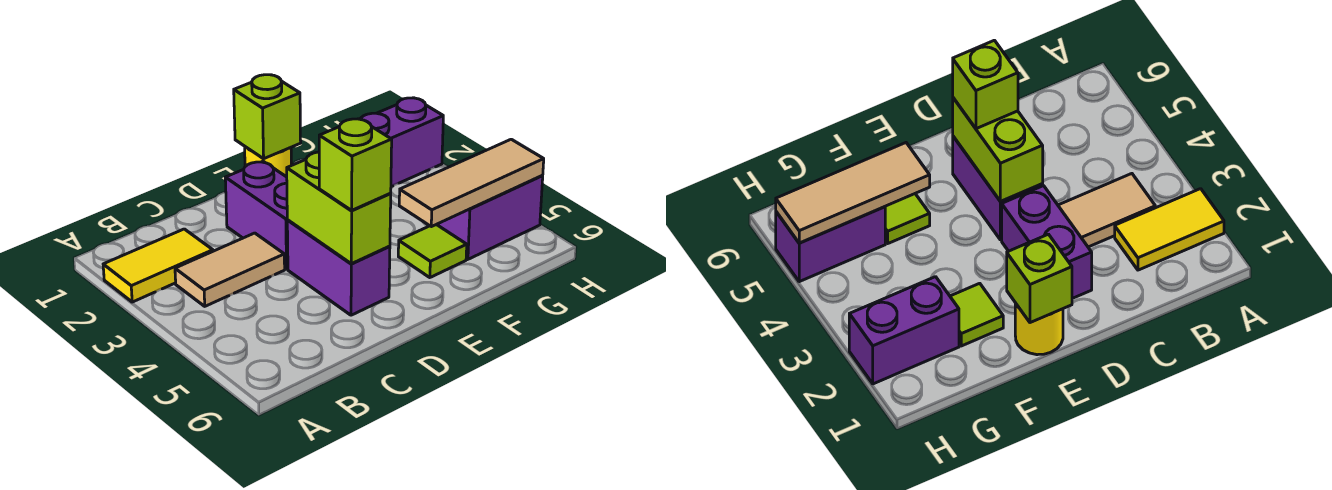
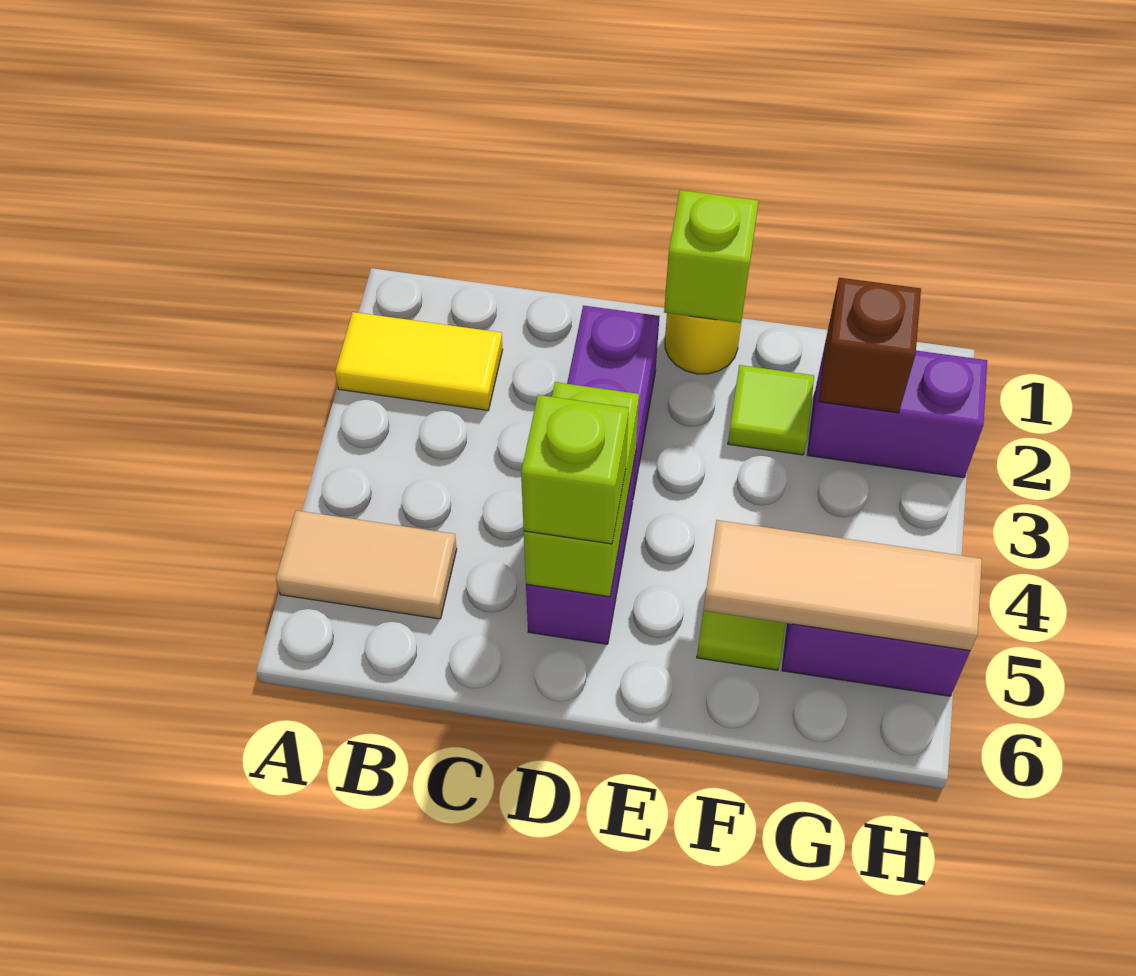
tan 1x2 tile [175,233,285,306] -> tan 1x2 tile moved to [276,511,457,619]
none -> brown 1x1 brick [819,278,921,413]

